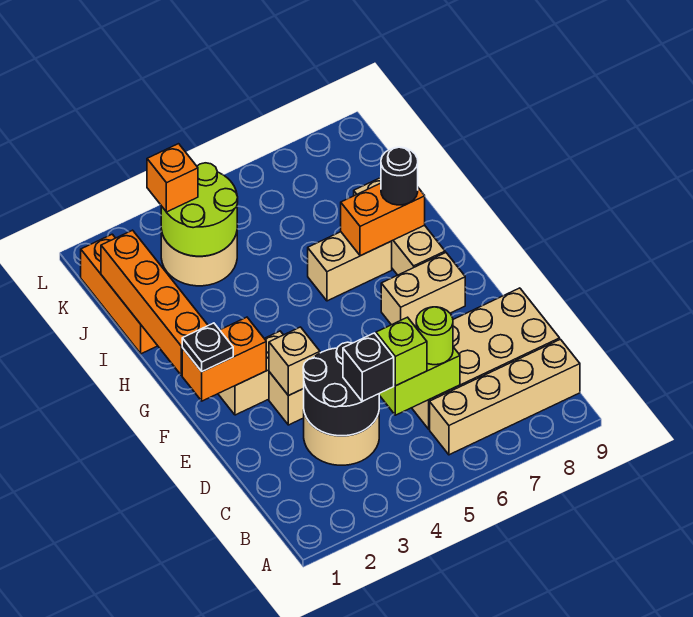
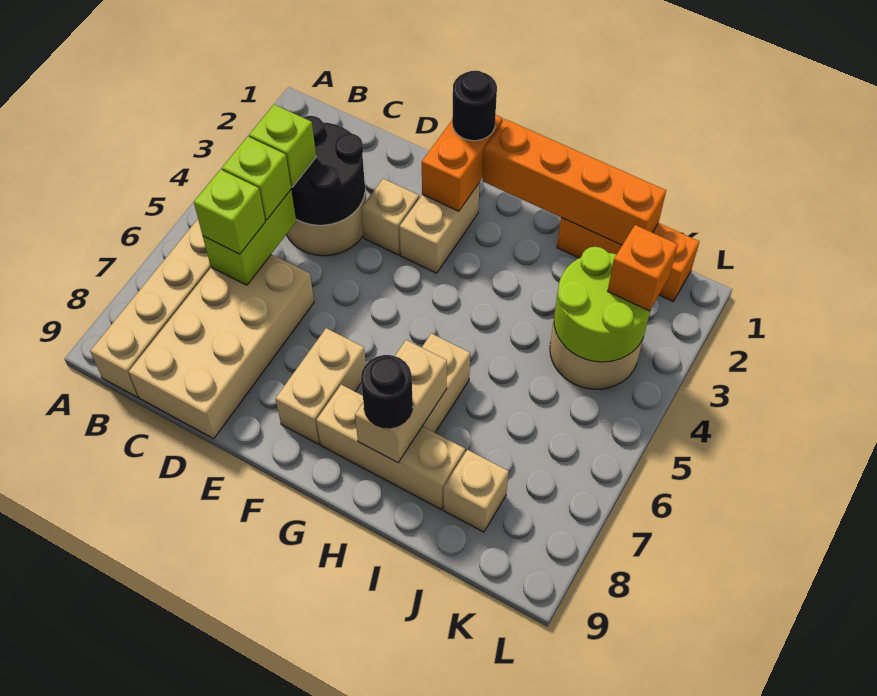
black 1x1 brick [343,333,394,401] -> lime 1x1 brick [249,105,316,187]
lime 1x1 round brick [416,307,453,365] -> lime 1x1 brick [194,169,265,254]
tan 1x1 brick [269,327,320,396] -> tan 1x1 brick moved to [444,450,509,532]
black 1x1 plate [182,323,233,372] -> black 1x1 round brick [452,71,497,141]
orange 1x2 brick [341,183,425,256] -> tan 1x2 brick [355,340,447,463]

